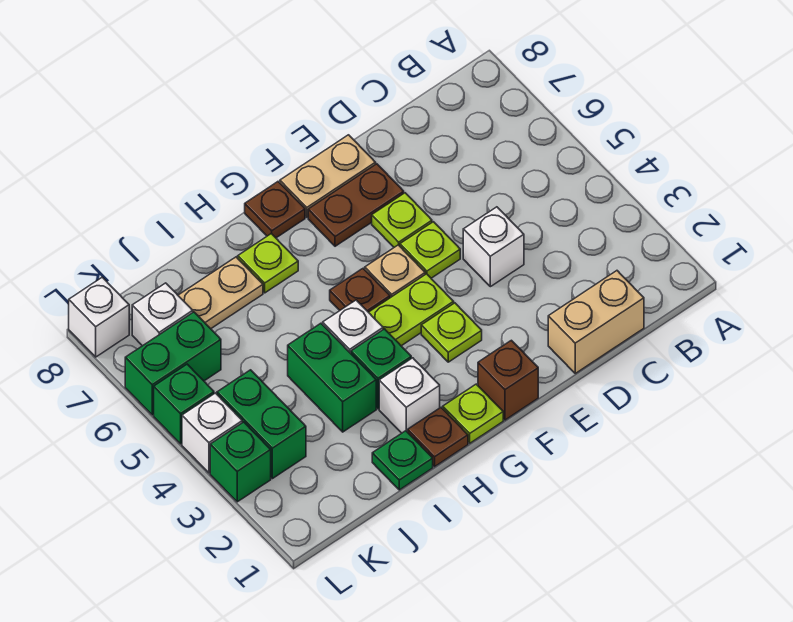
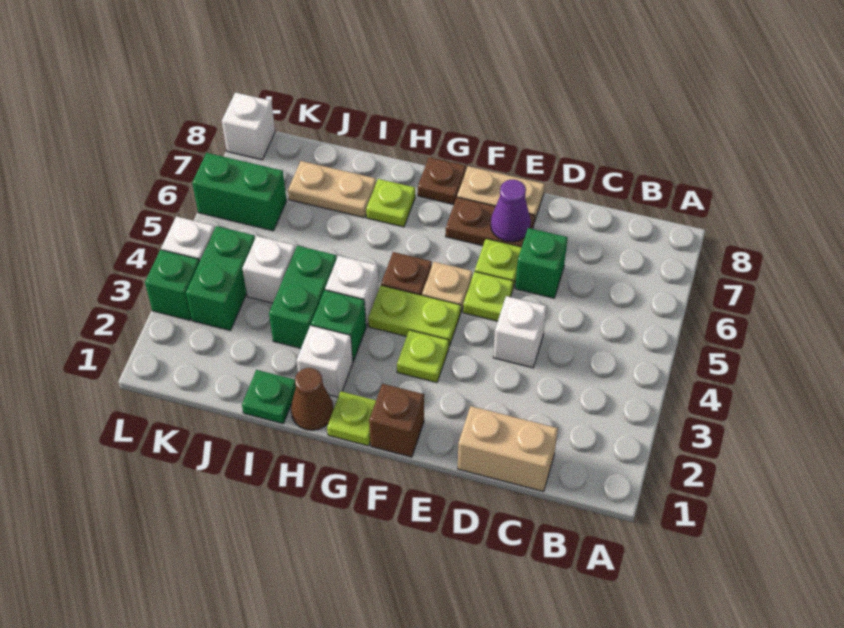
none -> purple 1x1 cone [491,180,531,242]
brown 1x1 plate [408,408,468,467] -> brown 1x1 cone [291,368,334,430]
white 1x1 brick [132,283,193,346] -> white 1x1 brick moved to [242,236,296,303]
green 1x1 brick [154,364,214,444] -> green 1x1 brick moved to [515,228,568,298]

